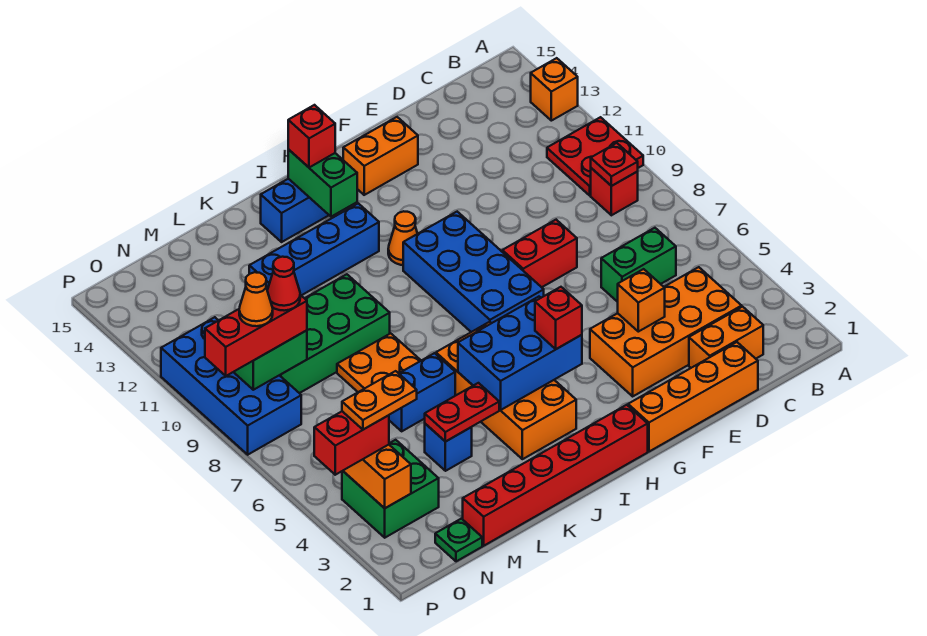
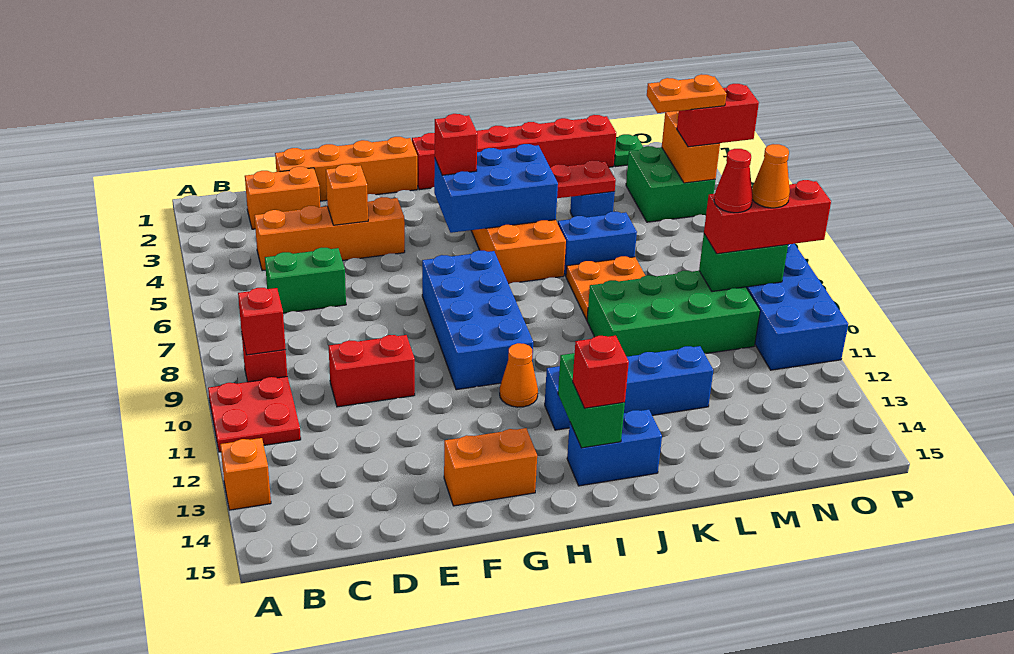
red 1x1 plate [591,143,638,186] -> red 1x1 brick [238,288,286,355]
orange 2x4 brick [590,267,742,396] -> orange 1x4 brick [254,197,405,271]
red 1x2 brick [502,220,577,287] -> red 1x2 brick moved to [329,335,415,407]

